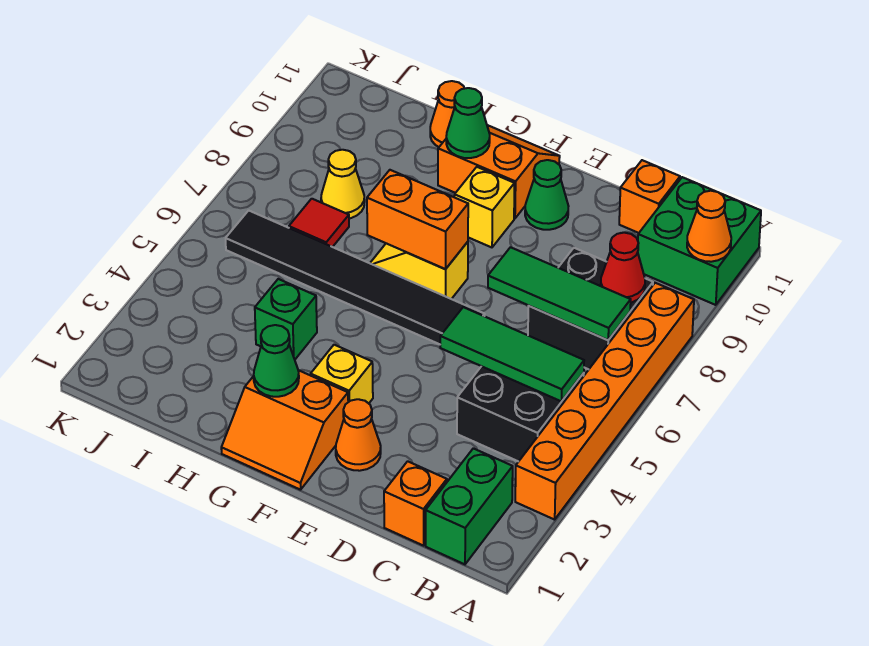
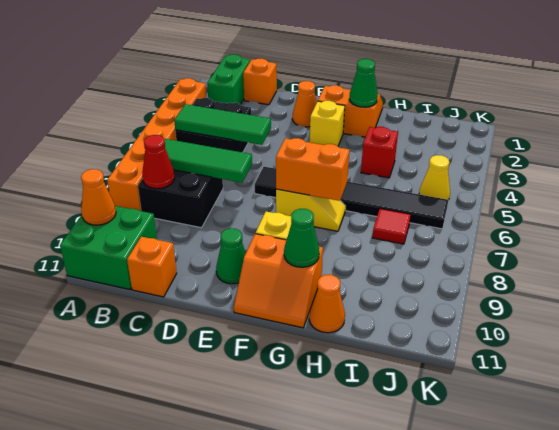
green 1x1 brick [255,279,317,359] -> red 1x1 brick [361,127,398,178]
yellow 1x1 cone [321,150,365,218] -> yellow 1x1 cone moved to [419,155,450,200]

